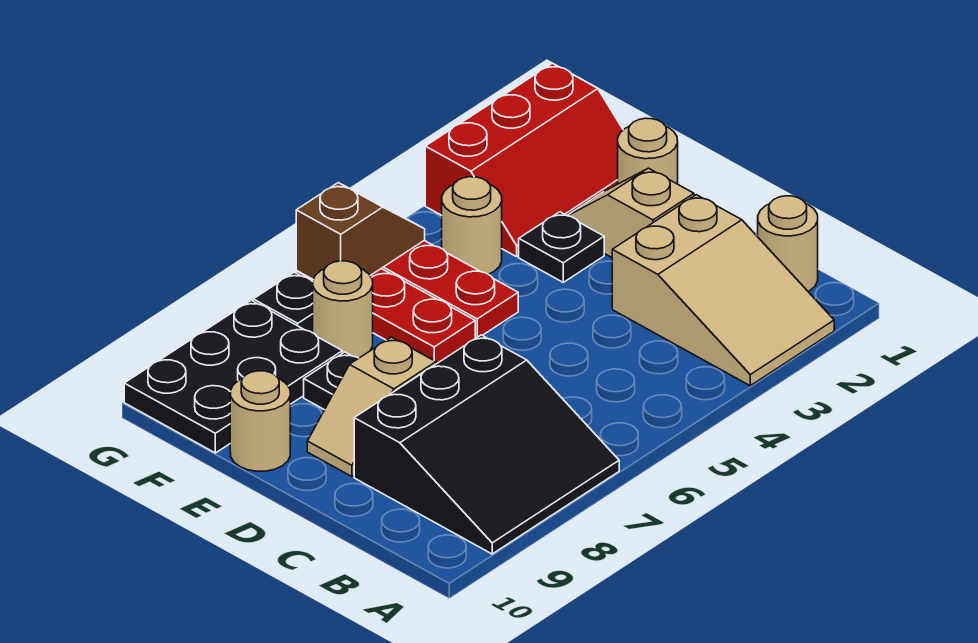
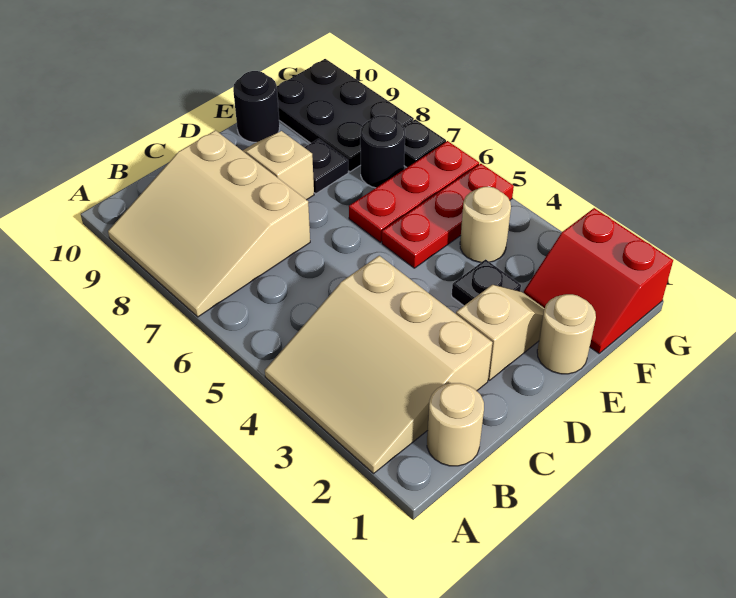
tan 2x3 slope [612,195,834,386] -> tan 3x3 slope [265,256,492,473]
black 3x3 slope [354,335,619,554] -> tan 3x3 slope [108,130,310,317]
tan 1x1 round brick [230,371,290,471] -> black 1x1 round brick [233,71,280,142]
red 2x3 slope [425,63,623,257] -> red 2x2 slope [524,208,673,353]
tan 1x1 round brick [313,261,373,358] -> black 1x1 round brick [360,115,405,188]
brown 1x2 slope [296,183,425,279] -> none

